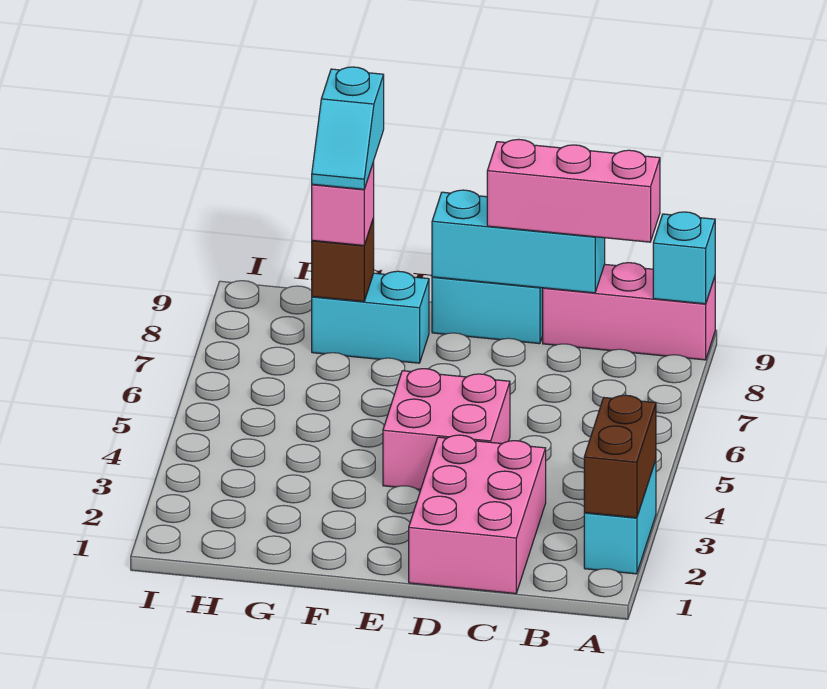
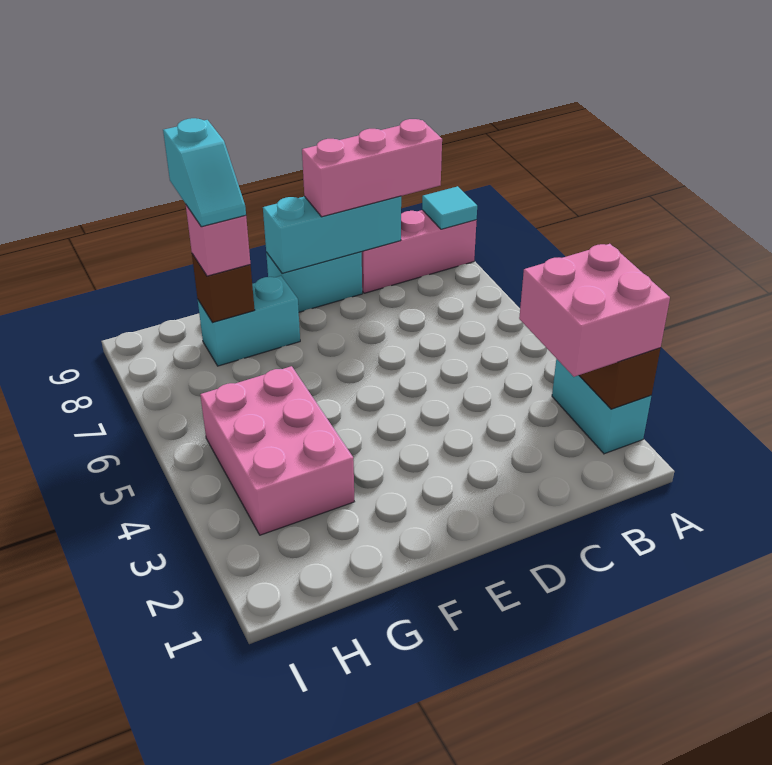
cyan 1x1 brick [653,212,715,304] -> cyan 1x1 tile [422,186,477,229]
pink 2x3 brick [409,435,546,594] -> pink 2x3 brick moved to [200,366,354,535]
pink 2x2 brick [383,369,510,490] -> pink 2x2 brick moved to [519,244,670,377]

